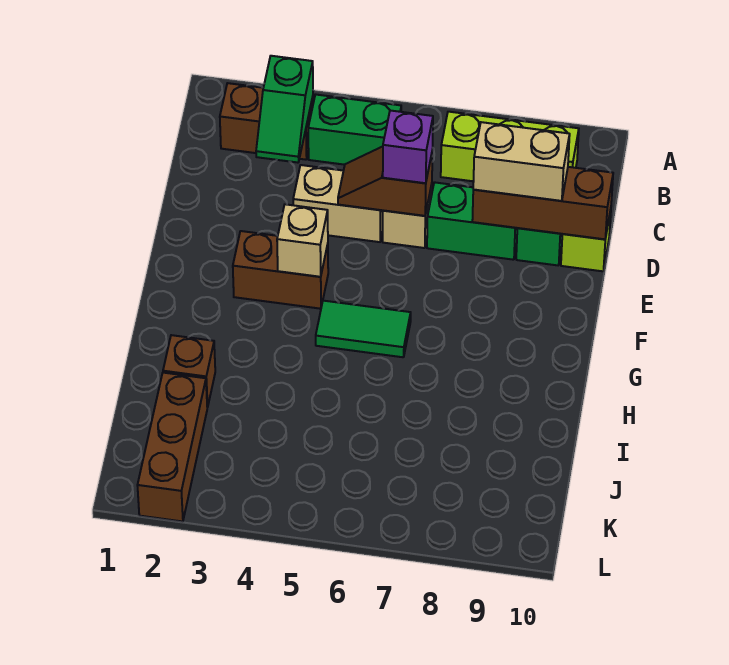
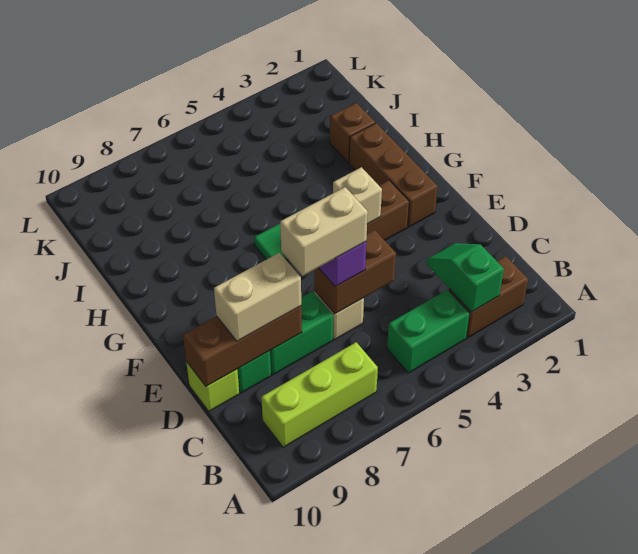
tan 1x2 brick [293,165,383,242] -> tan 1x2 brick moved to [280,187,368,276]
brown 1x2 slope [338,147,433,216] -> brown 1x2 brick [314,230,396,314]
brown 1x3 brick [137,373,207,522] -> brown 1x3 brick moved to [349,123,438,227]

